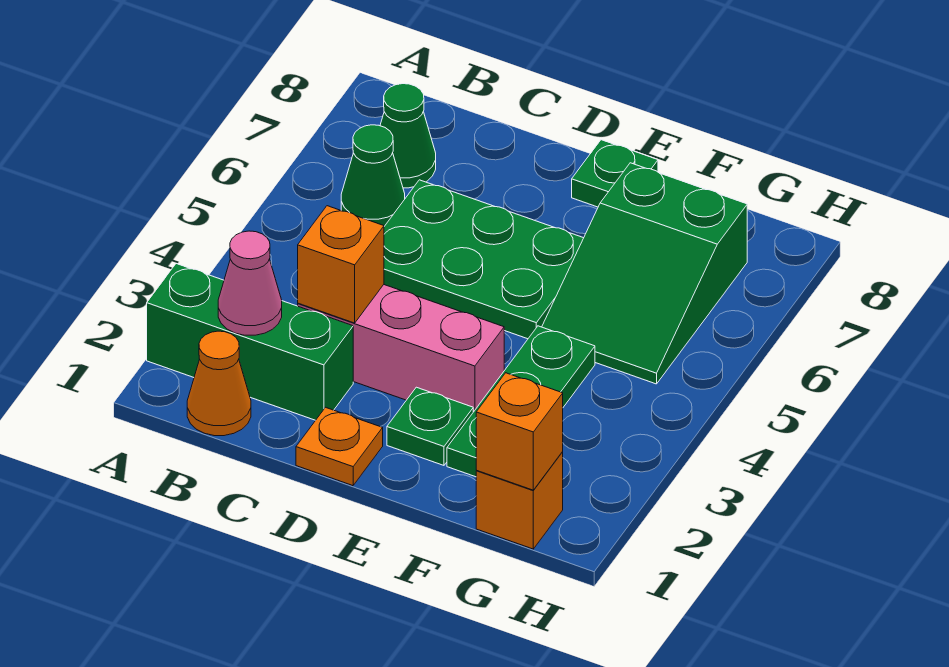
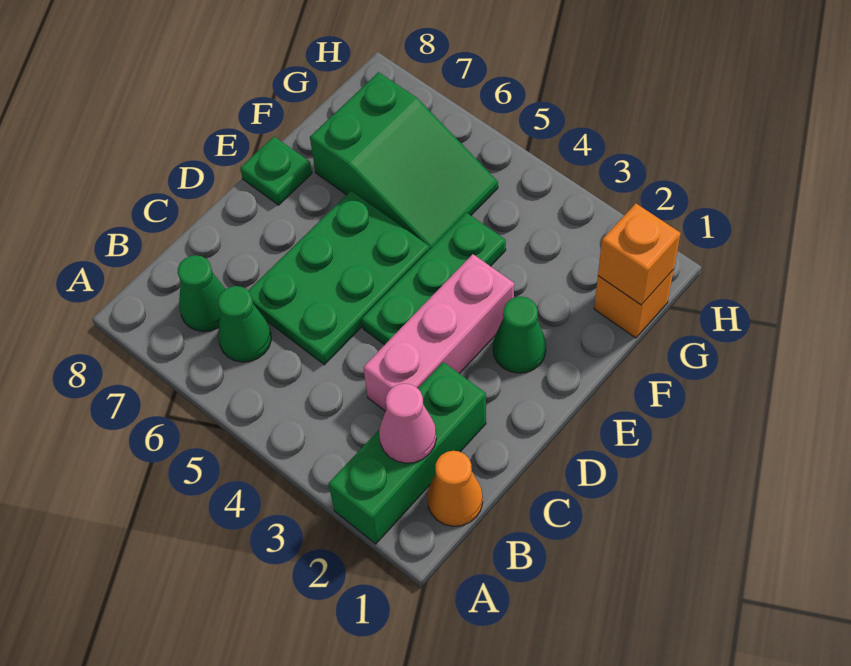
orange 1x1 brick [298,206,384,323] -> none
orange 1x1 plate [296,407,383,486] -> none
green 1x1 plate [387,387,473,465] -> green 1x1 cone [493,297,546,373]
green 1x3 plate [447,326,595,477] -> green 1x3 plate turned to [362,213,506,345]

